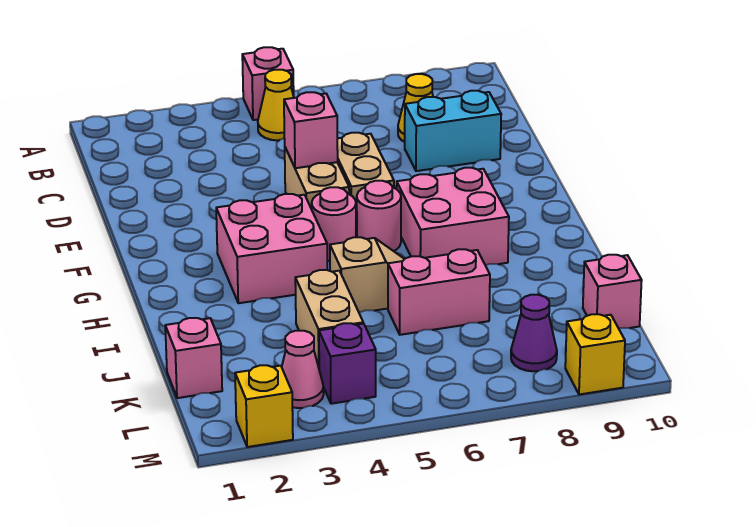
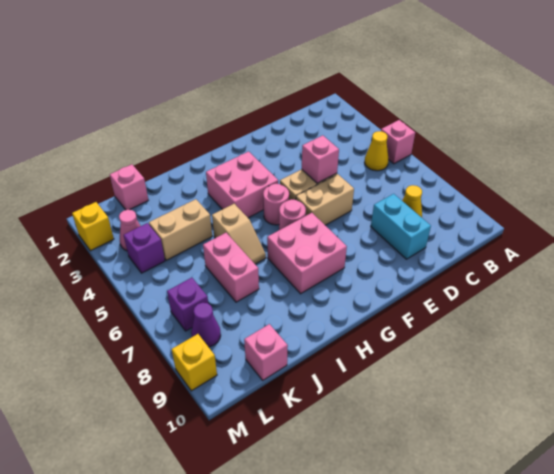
none -> purple 1x1 brick [167,277,208,331]

